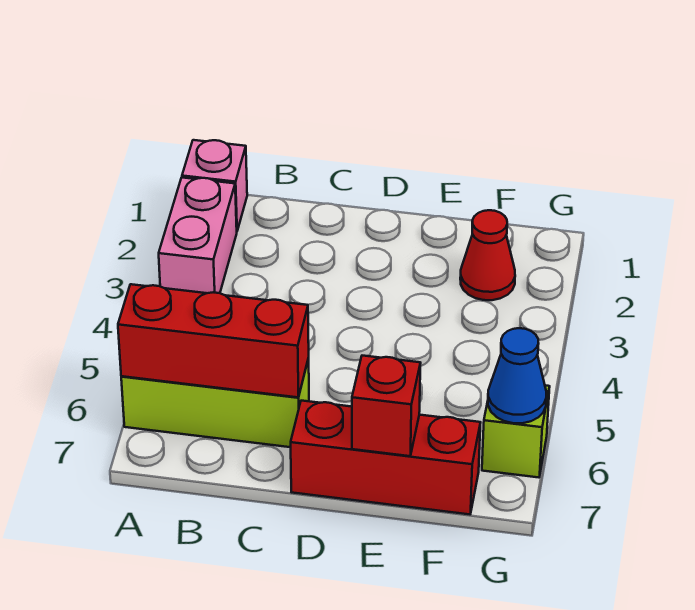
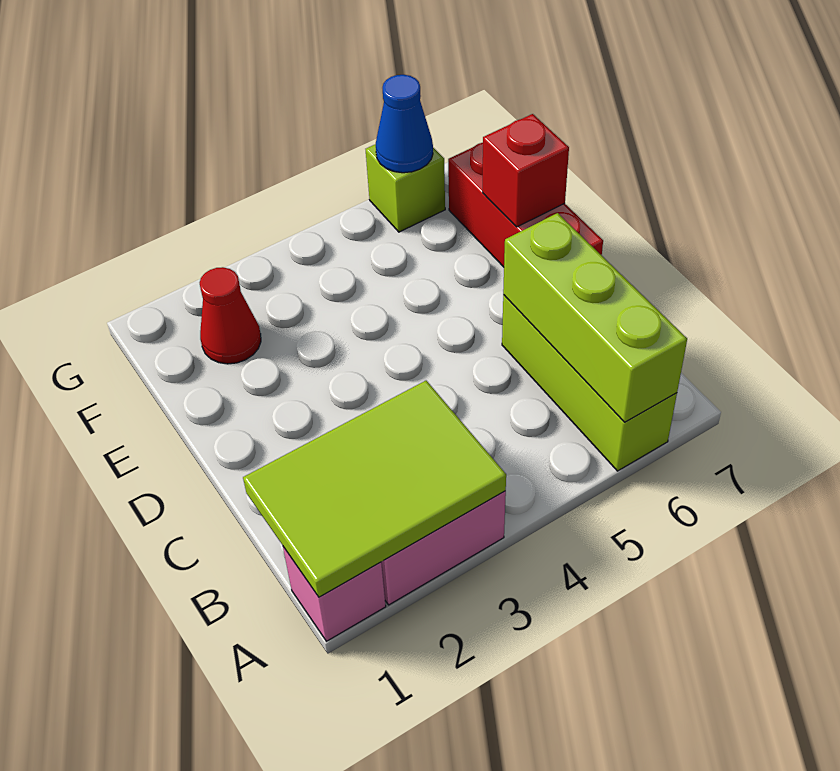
none -> lime 2x3 tile [243,381,506,597]
red 1x3 brick [118,284,309,398] -> lime 1x3 brick [503,213,687,422]

